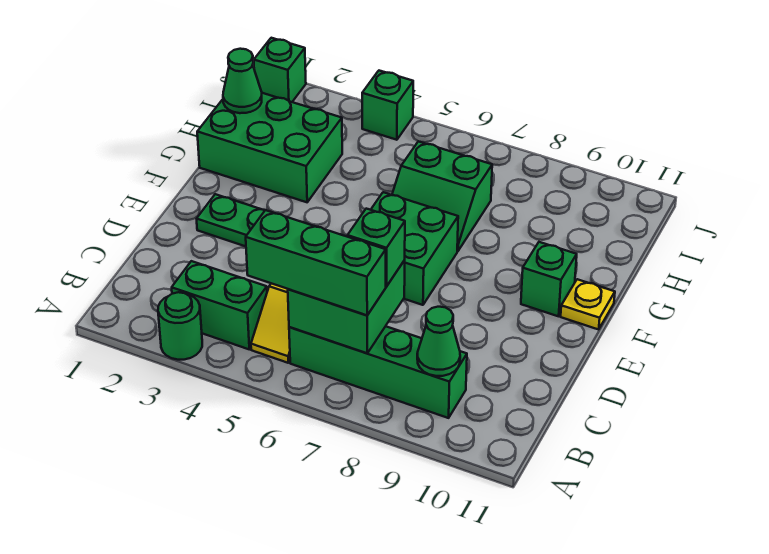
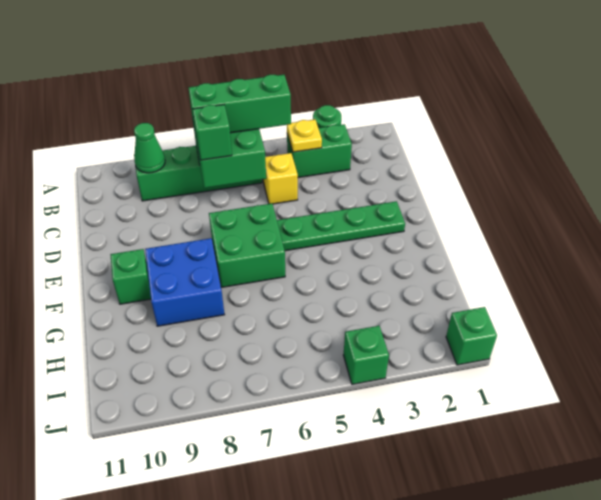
none -> blue 2x2 brick [145,238,225,326]
yellow 1x1 plate [561,279,615,329] -> yellow 1x1 plate moved to [287,120,322,152]
green 2x3 brick [197,93,342,202] -> none
green 2x2 slope [392,141,492,251] -> none
green 1x1 cone [223,49,262,113] -> none

